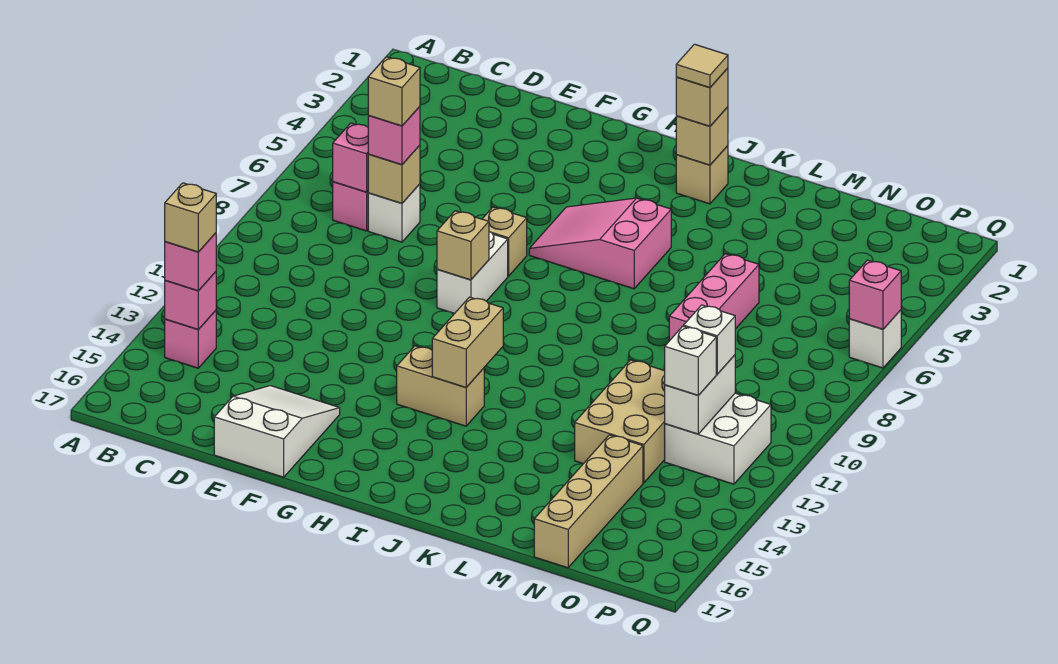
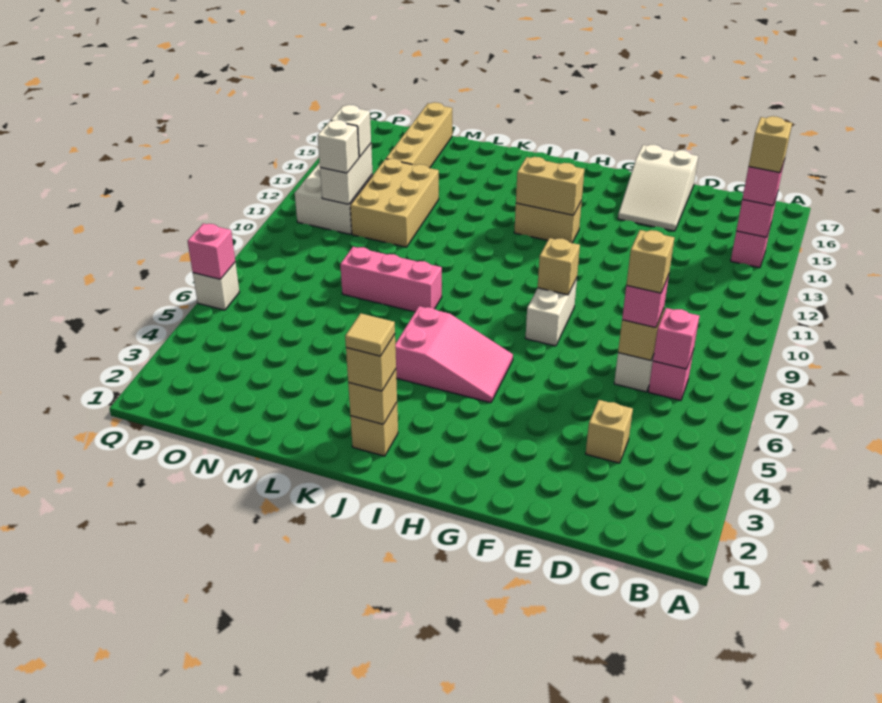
tan 1x1 brick [483,207,527,276] -> tan 1x1 brick moved to [586,400,633,463]
tan 1x2 brick [432,297,503,388] -> tan 1x2 brick turned to [516,157,584,215]
pink 1x3 brick [669,254,759,341] -> pink 1x3 brick turned to [340,247,442,312]

